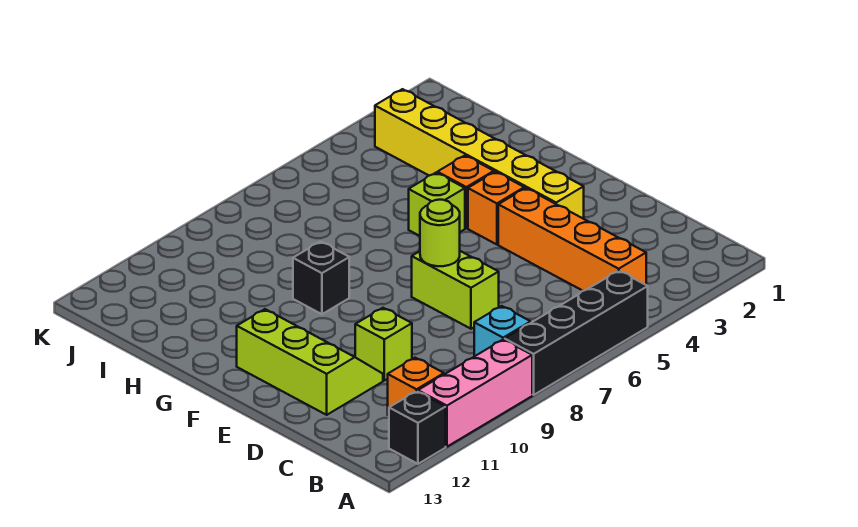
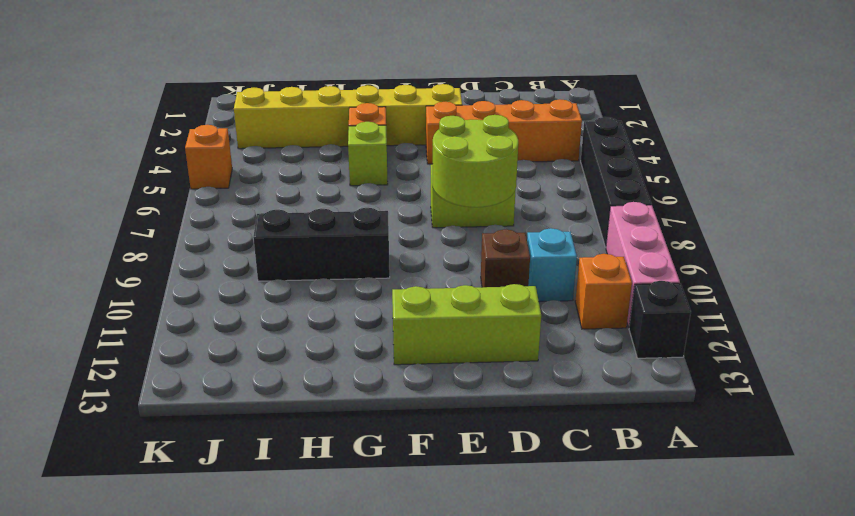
cyan 1x1 brick [474,306,531,356] -> cyan 1x1 brick moved to [527,228,577,302]
lime 1x1 brick [355,308,412,380] -> brown 1x1 brick [481,229,530,287]
lime 1x1 round brick [420,200,460,266] -> lime 2x2 round brick [433,115,518,207]
orange 1x1 brick [468,172,524,244] -> orange 1x1 brick moved to [185,125,232,189]
black 1x1 brick [293,242,349,314] -> black 1x3 brick [253,208,390,281]

